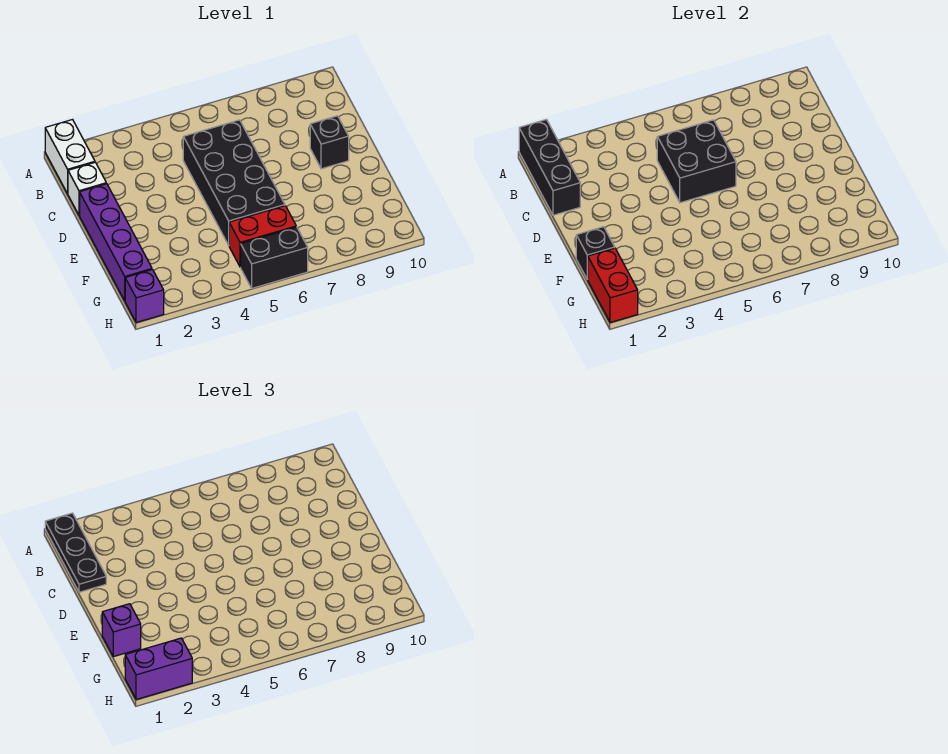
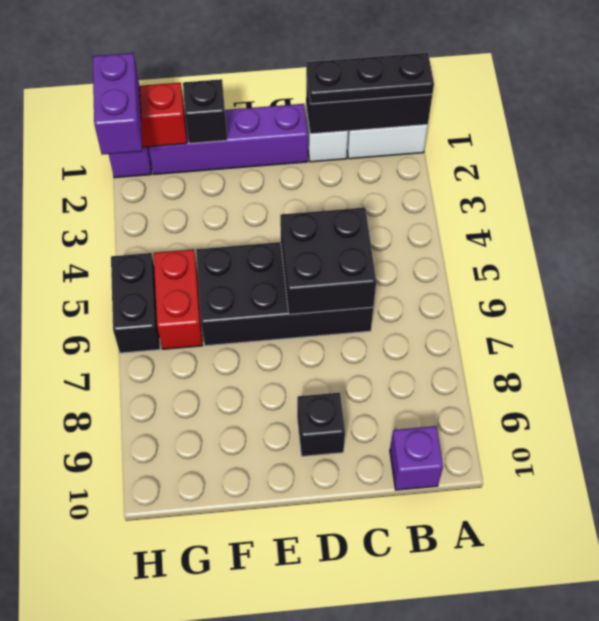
purple 1x1 brick [102,604,141,657] -> purple 1x1 brick moved to [390,426,443,490]

